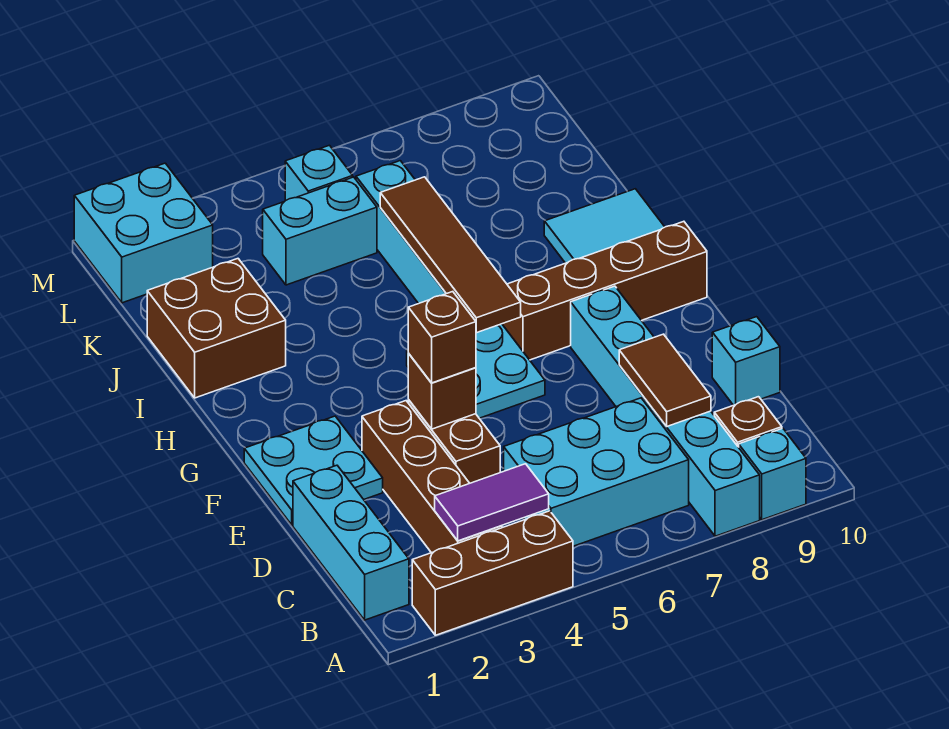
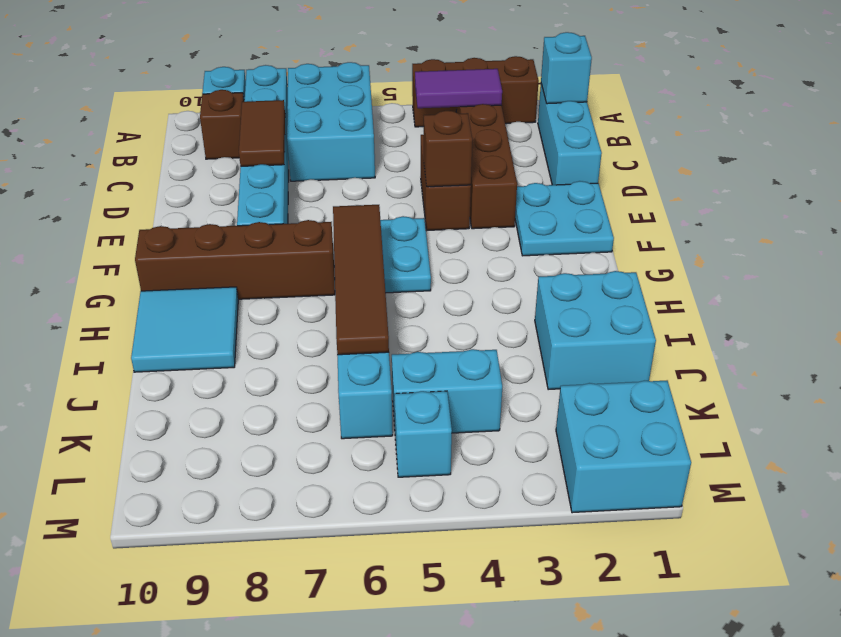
cyan 2x3 brick [504,398,689,546] -> cyan 2x3 brick turned to [287,62,375,181]
cyan 1x1 brick [712,317,780,405] -> cyan 1x1 brick moved to [541,32,592,104]
brown 1x1 brick [408,292,476,383] -> none
brown 2x2 brick [147,259,286,398] -> cyan 2x2 brick [535,271,656,390]

